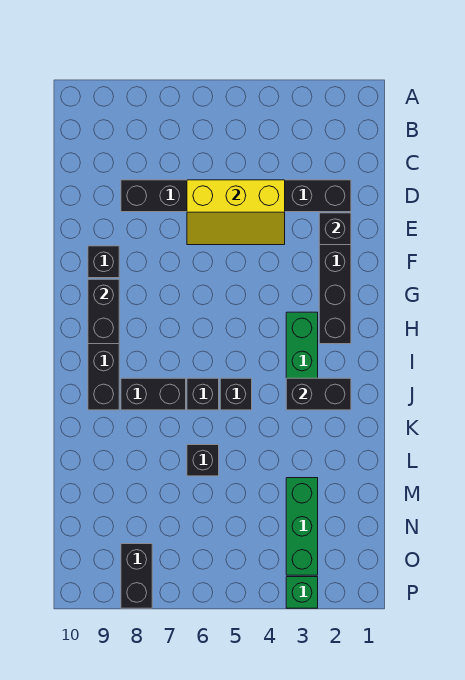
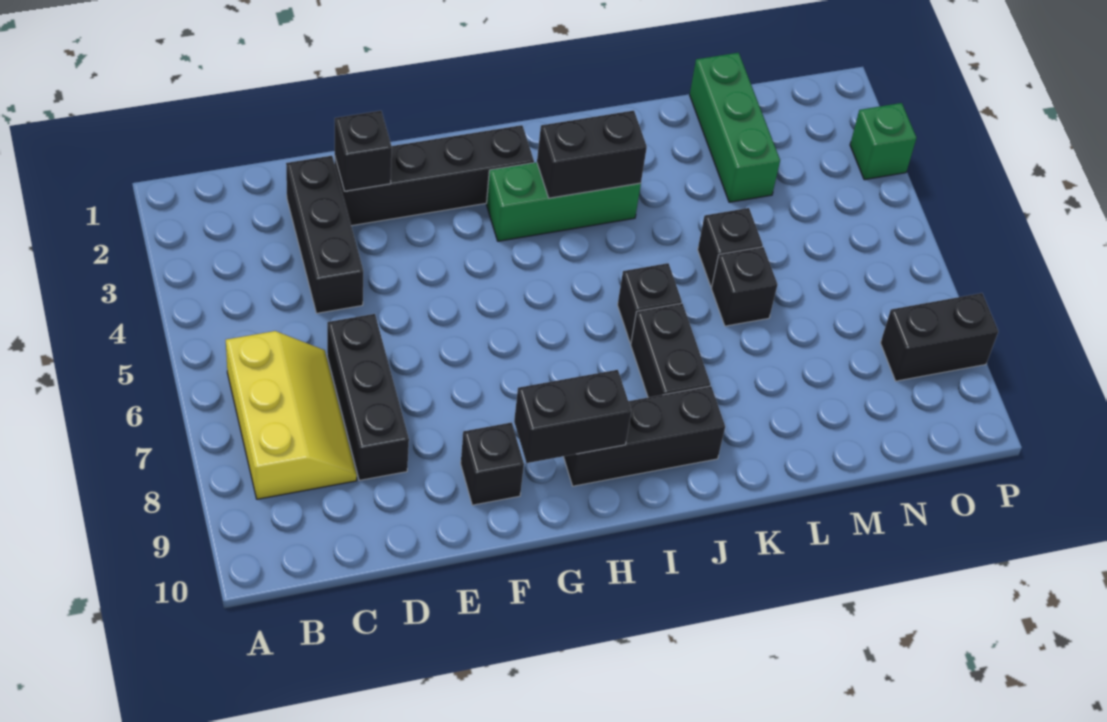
yellow 2x3 slope [187,180,285,245] -> yellow 2x3 slope moved to [226,331,357,499]
black 1x2 brick [286,378,351,410] -> black 1x2 brick turned to [537,111,647,198]
black 1x1 brick [220,378,252,410] -> black 1x1 brick moved to [698,208,763,287]
green 1x3 brick [286,478,318,575] -> green 1x3 brick turned to [690,53,780,202]

